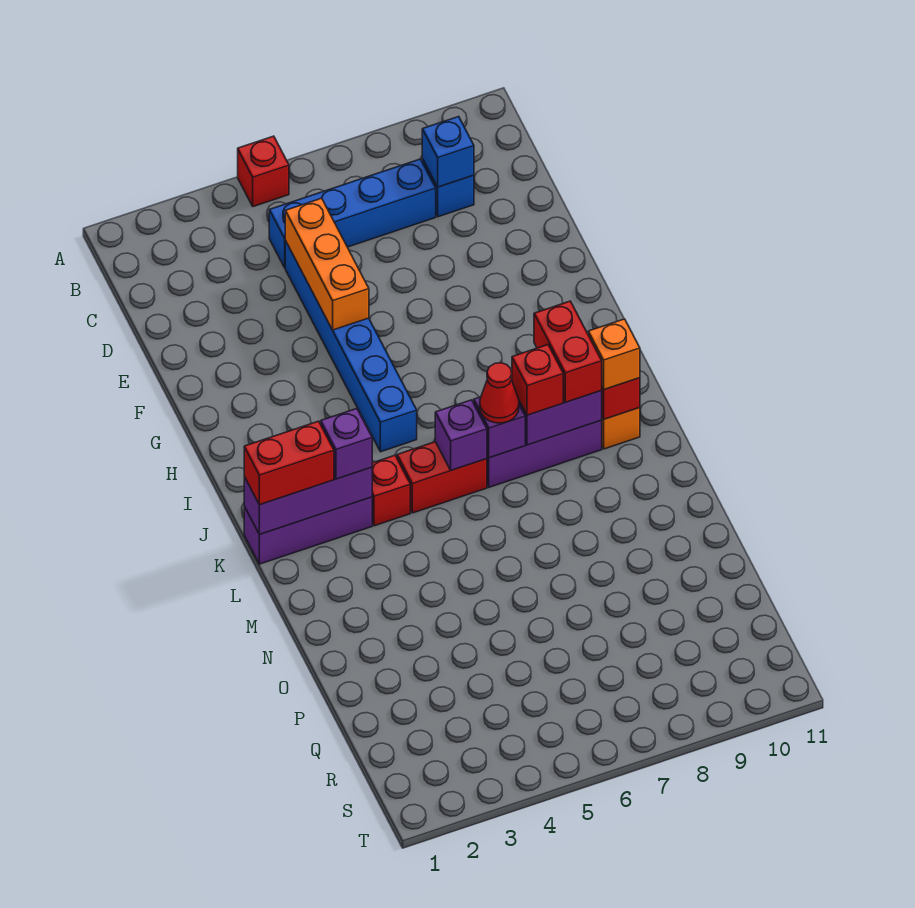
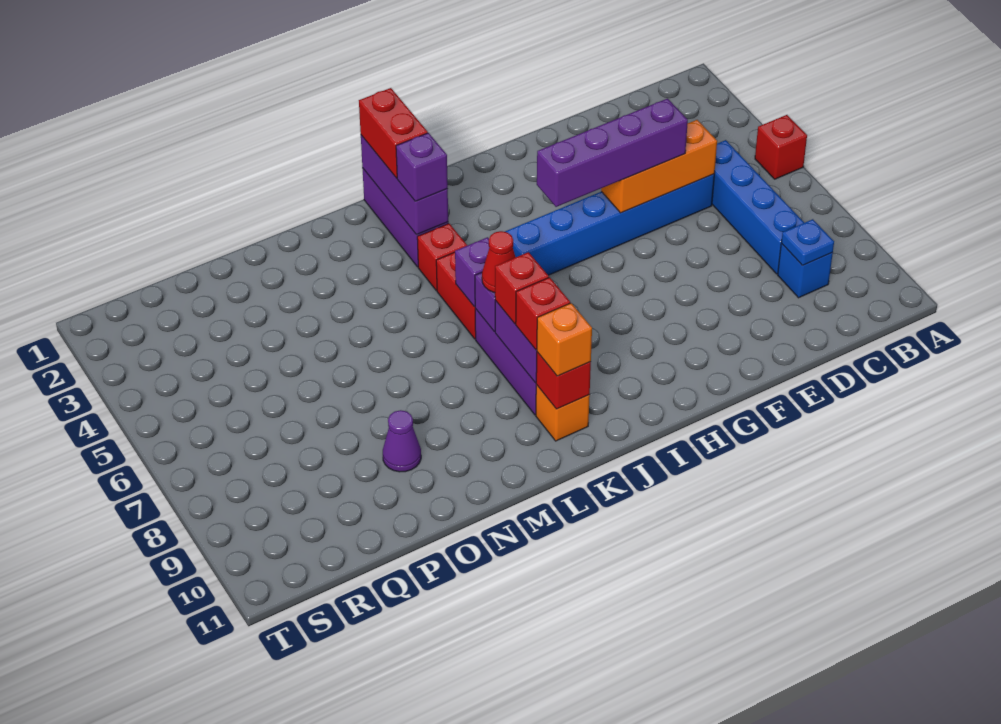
blue 1x1 brick [422,117,474,187] -> blue 1x1 plate [781,219,834,265]
none -> purple 1x4 brick [537,98,688,207]
red 1x2 brick [534,301,602,402] -> red 1x1 brick [516,277,570,350]
none -> purple 1x1 cone [383,410,421,472]

